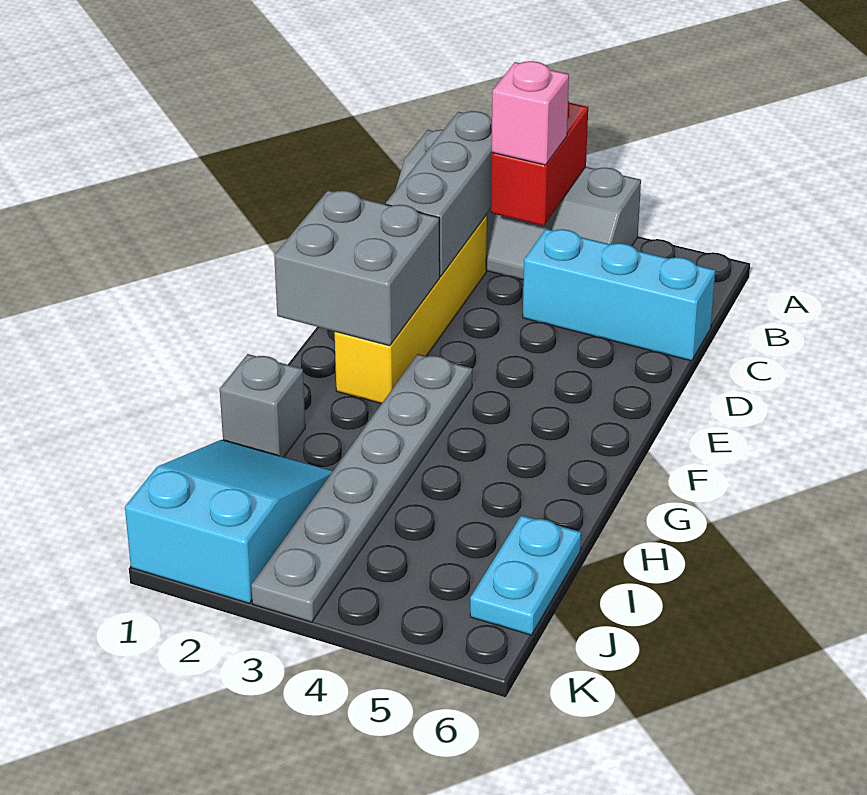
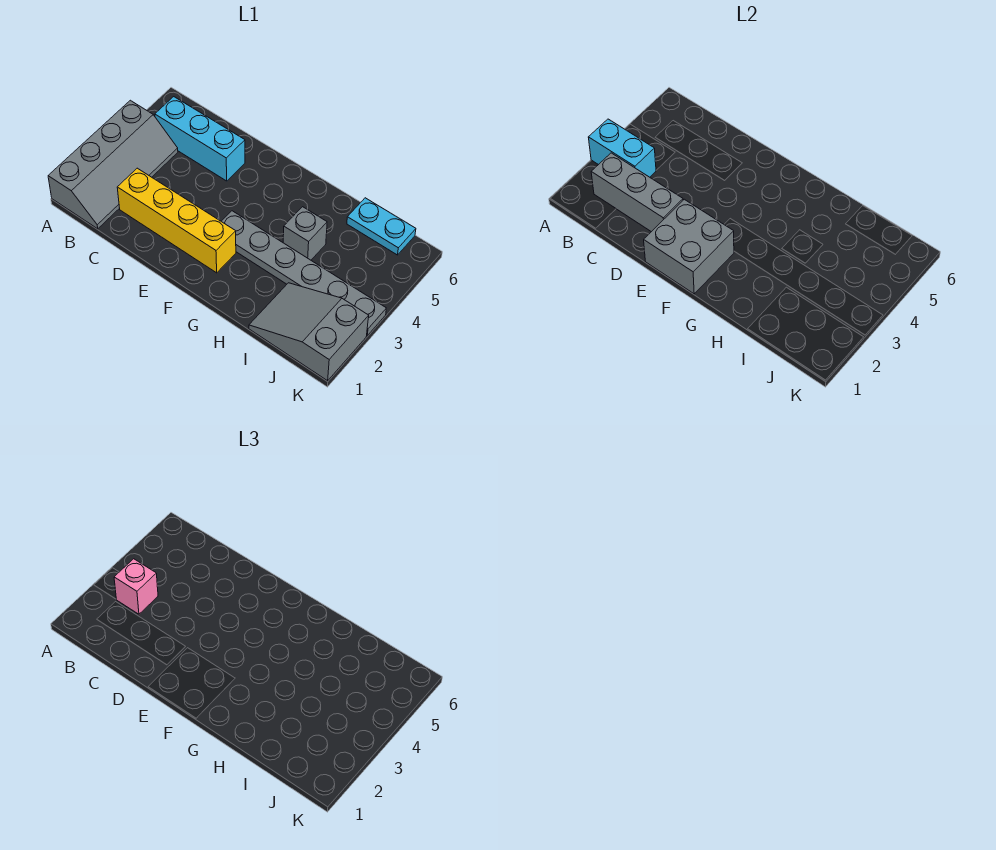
red 1x2 brick [491,101,588,226] -> cyan 1x2 brick [588,119,656,177]
cyan 1x3 brick [523,229,715,361] -> cyan 1x3 brick turned to [155,97,245,181]
grey 1x1 brick [220,354,305,457] -> grey 1x1 brick moved to [283,207,327,260]
cyan 2x3 slope [125,440,333,603] -> grey 2x3 slope [249,283,369,381]

